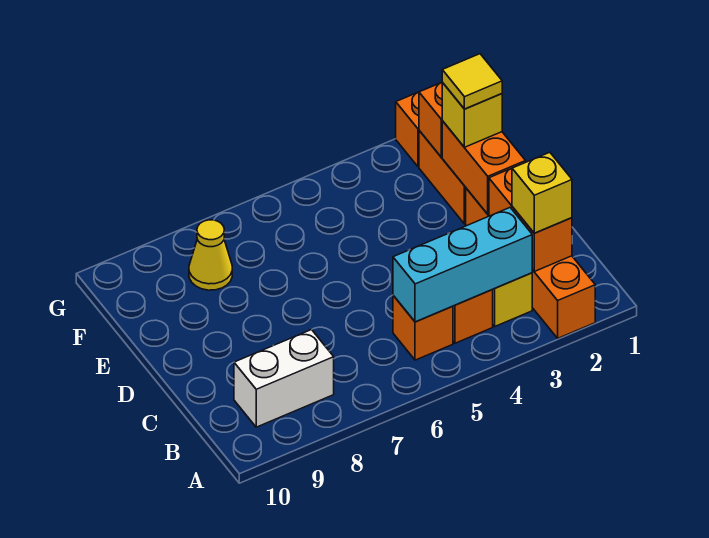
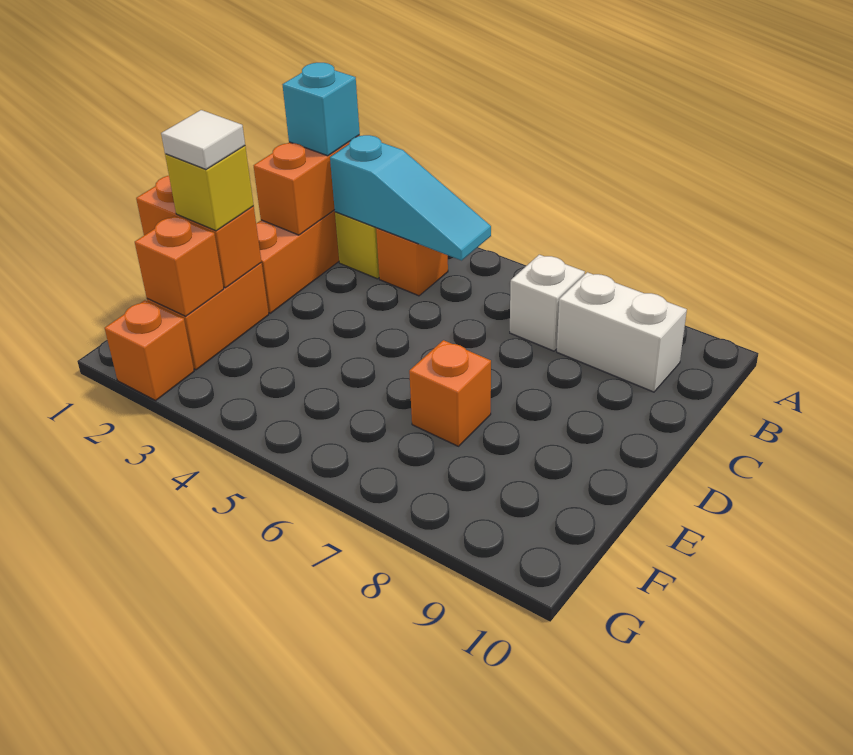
yellow 1x1 brick [512,152,572,233] -> cyan 1x1 brick [282,63,360,156]
cyan 1x3 brick [393,208,532,322] -> cyan 1x3 slope [330,135,491,260]
orange 1x1 brick [393,295,453,360] -> orange 1x1 brick moved to [409,340,491,446]
none -> white 1x1 brick [510,255,585,351]
orange 1x2 brick [442,121,526,214] -> orange 1x2 brick turned to [136,176,261,288]
yellow 1x1 tile [442,54,502,109] -> white 1x1 tile [161,110,245,169]
yellow 1x1 cone [189,220,232,290] -> none

